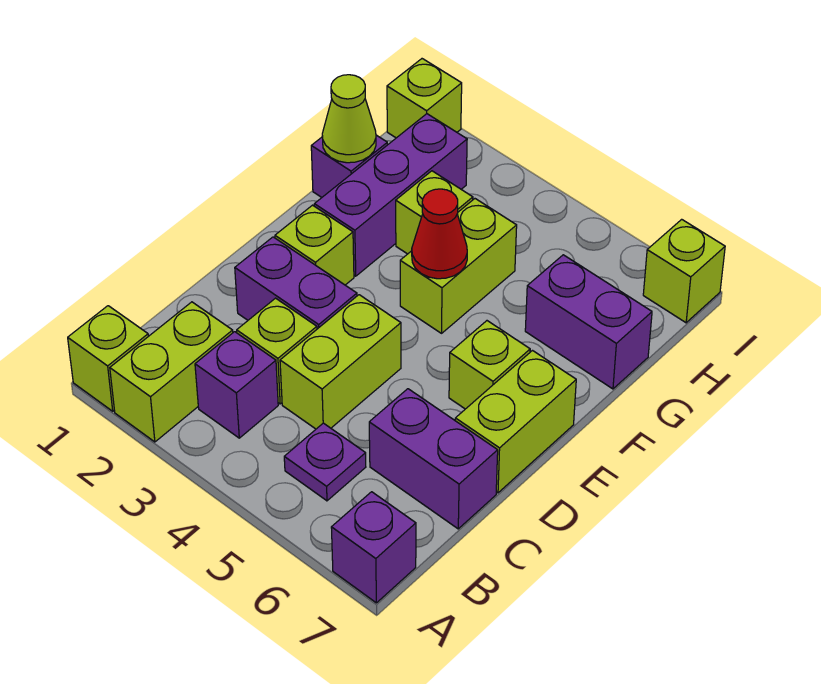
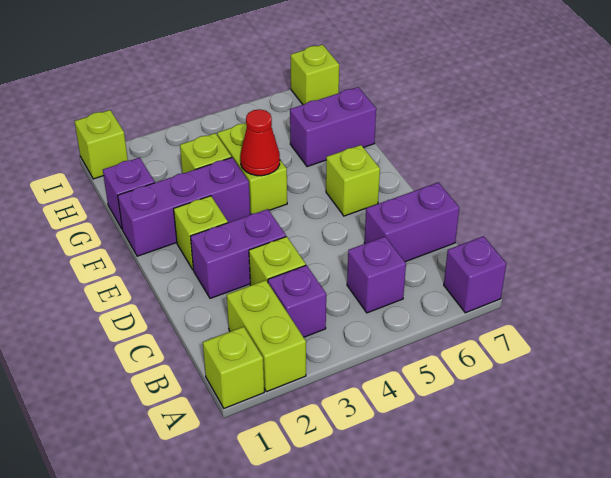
purple 1x1 plate [284,423,366,501] -> purple 1x1 brick [347,237,406,313]
lime 1x2 brick [280,295,401,429] -> none
lime 1x2 brick [455,351,576,493] -> none
purple 1x3 brick [314,114,467,276] -> purple 1x3 brick turned to [118,157,250,256]
lime 1x1 cone [322,75,376,163] -> none

